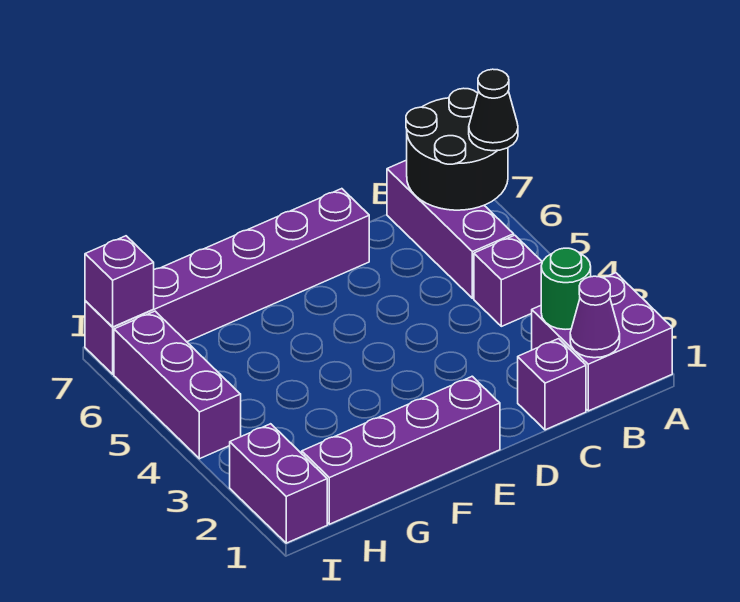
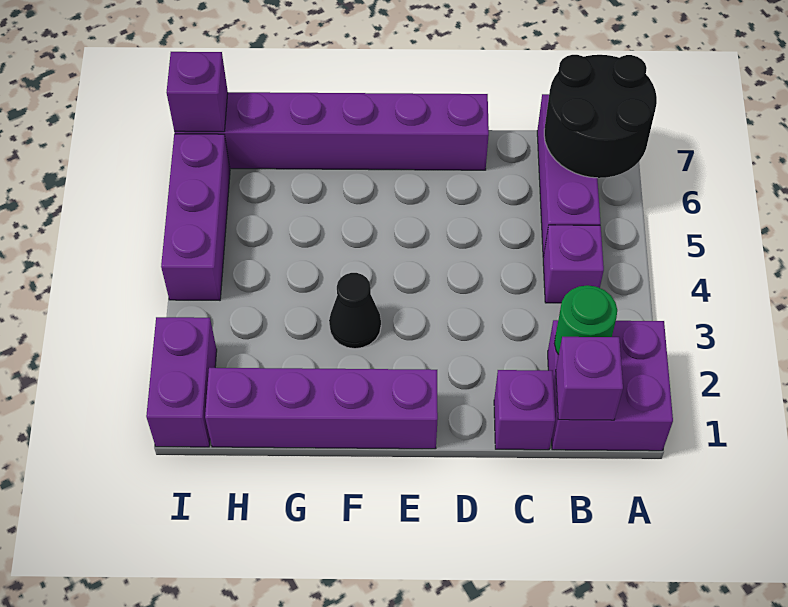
black 1x1 cone [469,69,518,151] -> black 1x1 cone moved to [329,273,381,349]
purple 1x1 cone [570,276,620,358] -> purple 1x1 brick [556,337,623,420]

